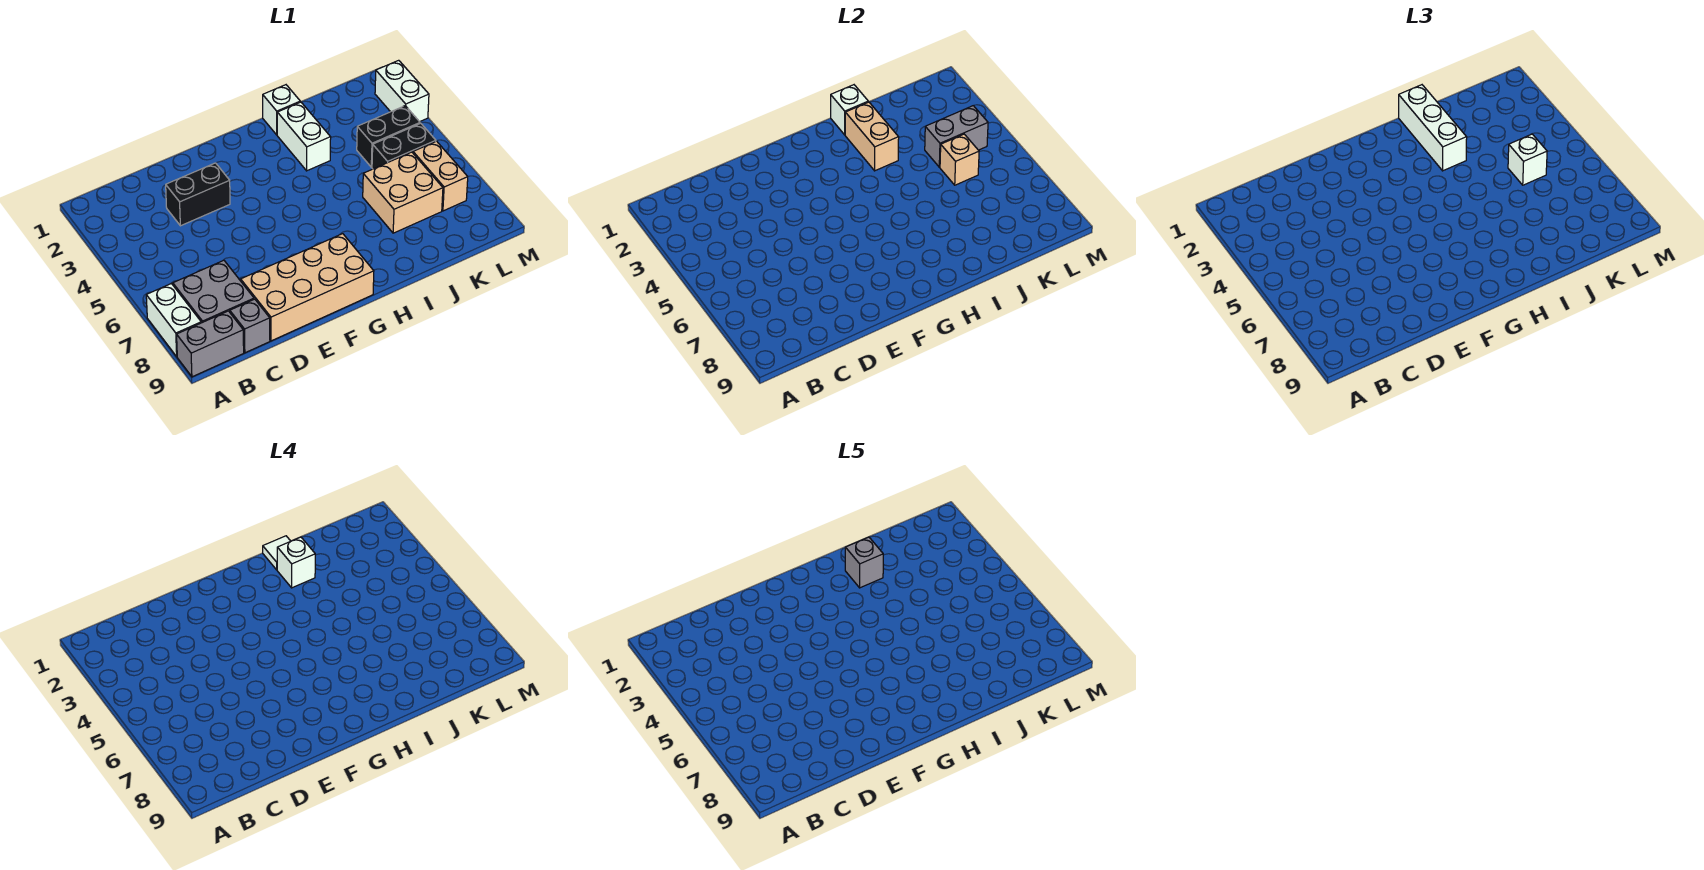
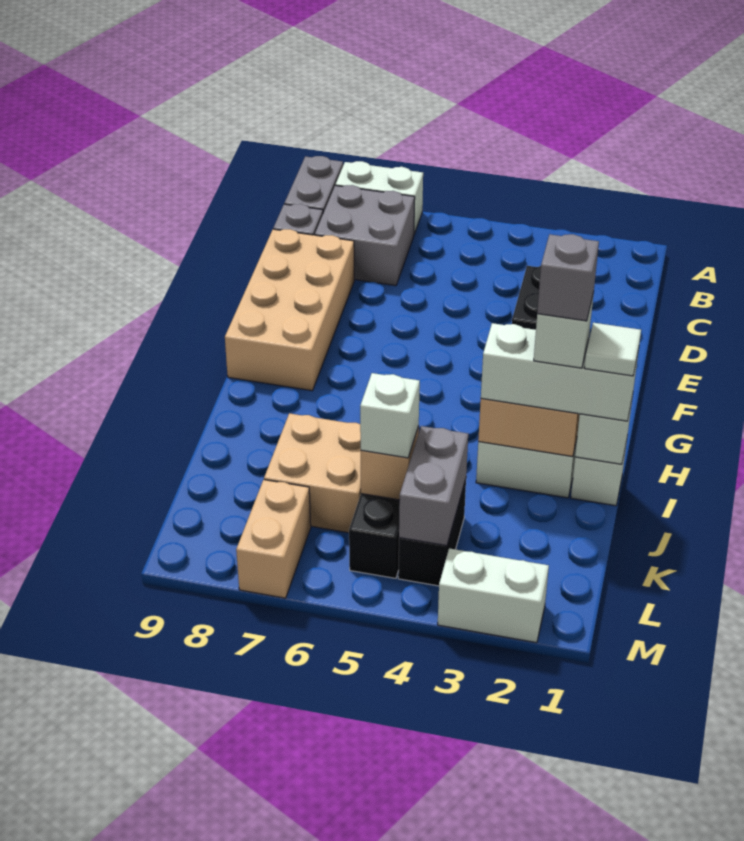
tan 1x2 brick [413,141,468,211] -> tan 1x2 brick turned to [236,480,311,598]

